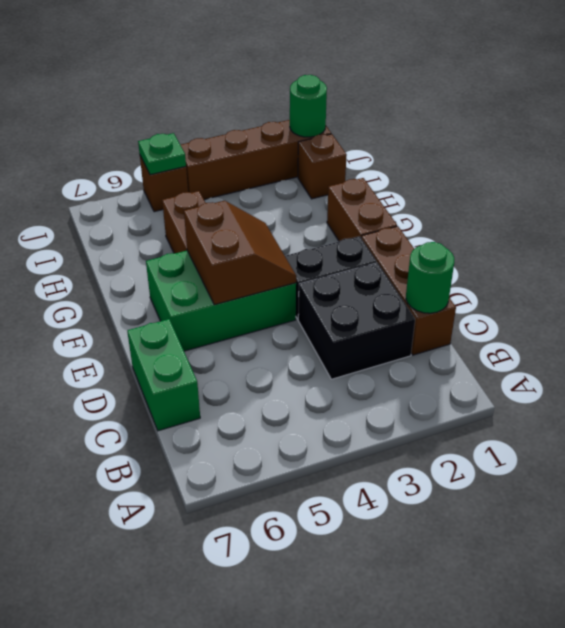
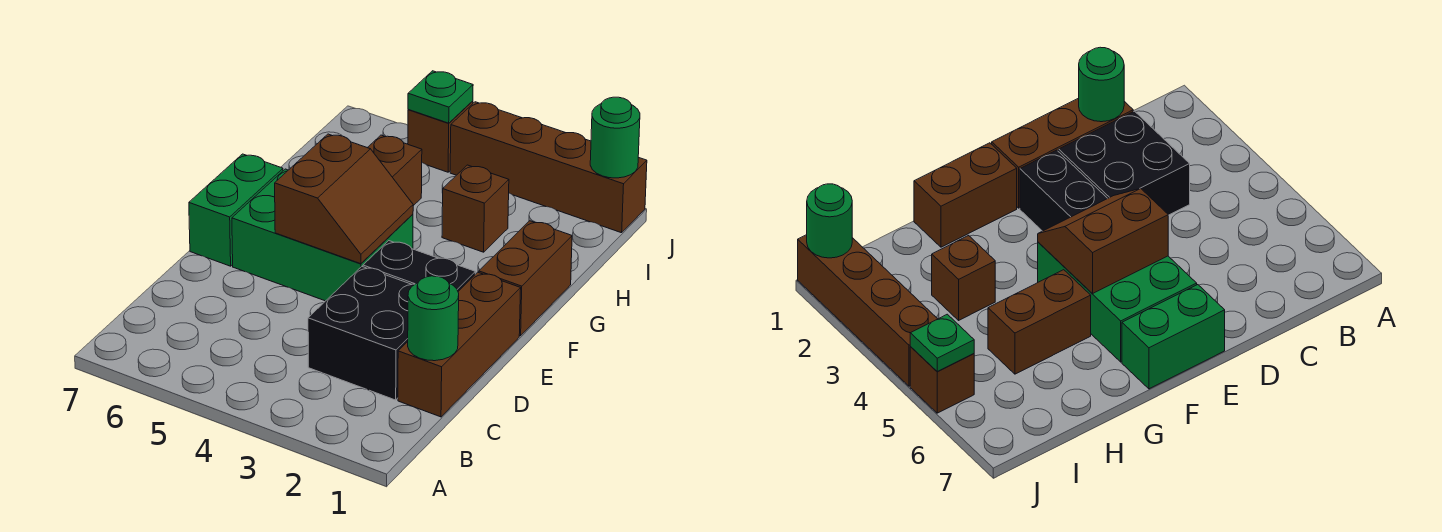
green 1x2 brick [127,319,200,431] -> green 1x2 brick moved to [189,154,283,266]
brown 1x1 brick [298,134,347,199] -> brown 1x1 brick moved to [442,165,509,252]

